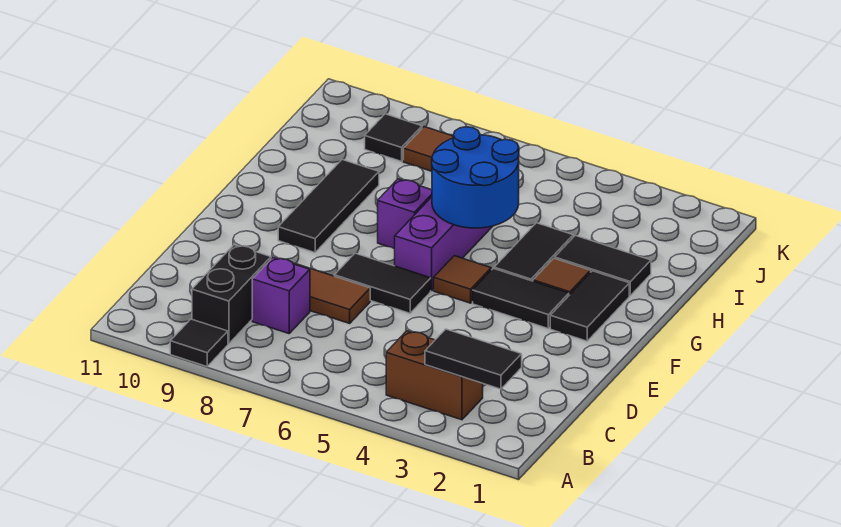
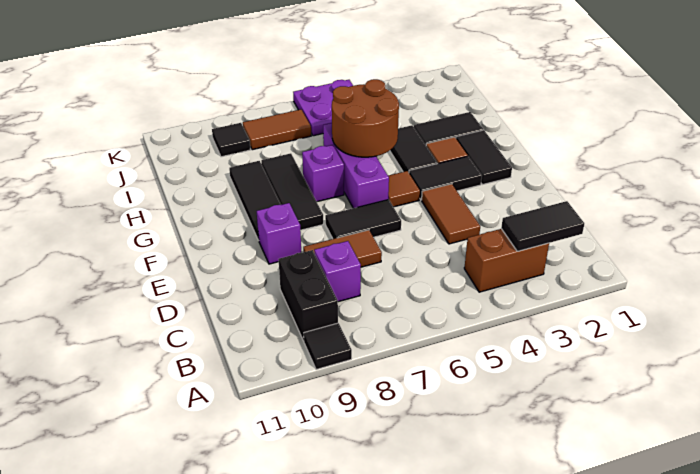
none -> brown 1x2 tile [422,184,480,244]
none -> purple 1x1 brick [257,203,301,264]
none -> black 1x3 tile [261,153,323,230]
blue 2x2 round brick [432,127,519,228] -> brown 2x2 round brick [332,79,399,157]
none -> purple 2x2 plate [293,80,353,136]

